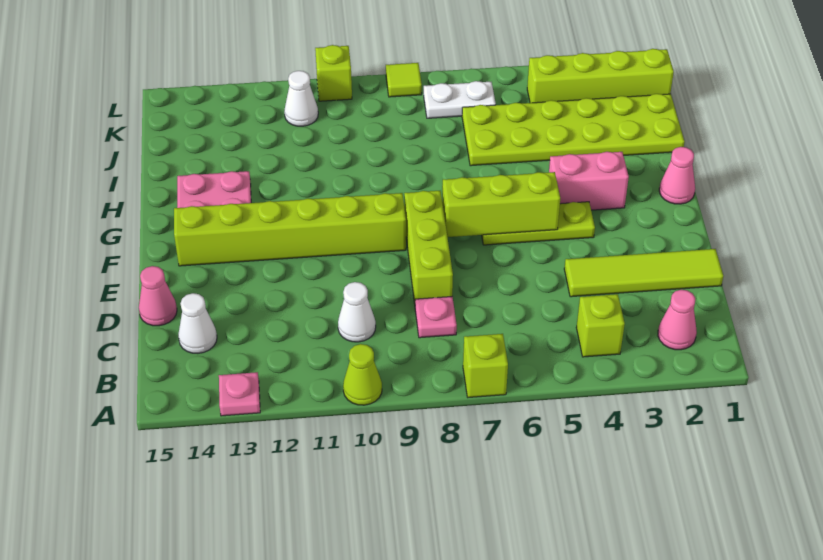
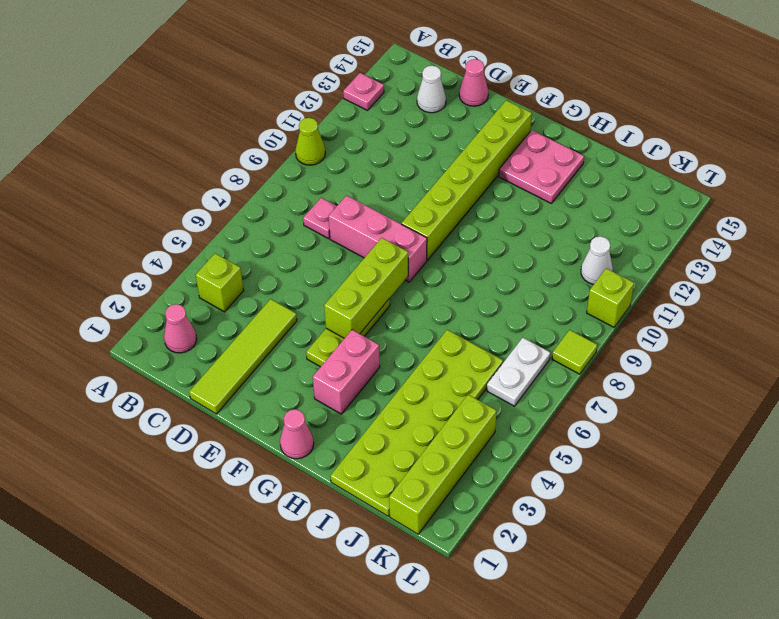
lime 1x1 brick [463,334,508,397] -> none
white 1x1 cone [338,282,376,342] -> none
lime 1x3 brick [404,191,453,304] -> pink 1x3 brick [329,196,427,282]

